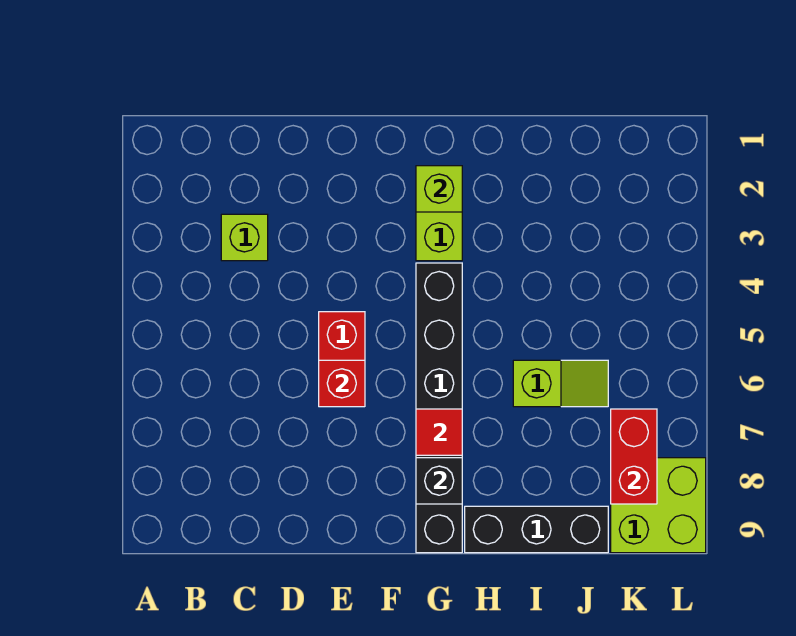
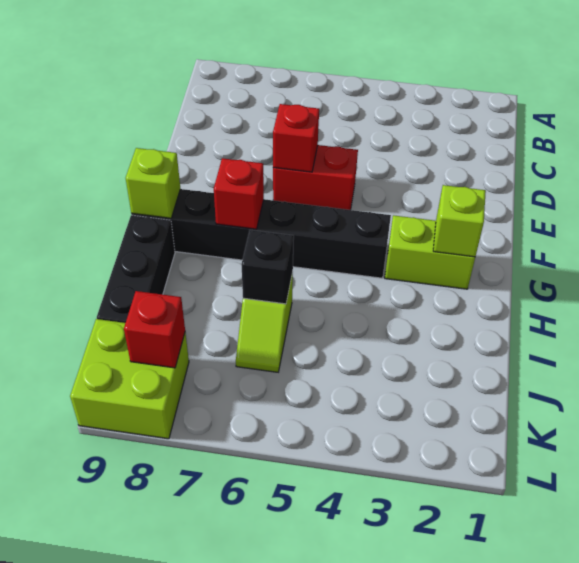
lime 1x1 brick [221,214,268,261] -> lime 1x1 brick moved to [126,148,180,218]
red 1x1 tile [416,409,462,455] -> red 1x1 brick [214,158,264,229]
black 1x1 brick [416,458,462,504] -> black 1x1 brick moved to [242,230,294,304]
red 1x2 brick [611,409,657,504] -> red 1x1 brick [124,291,185,368]

